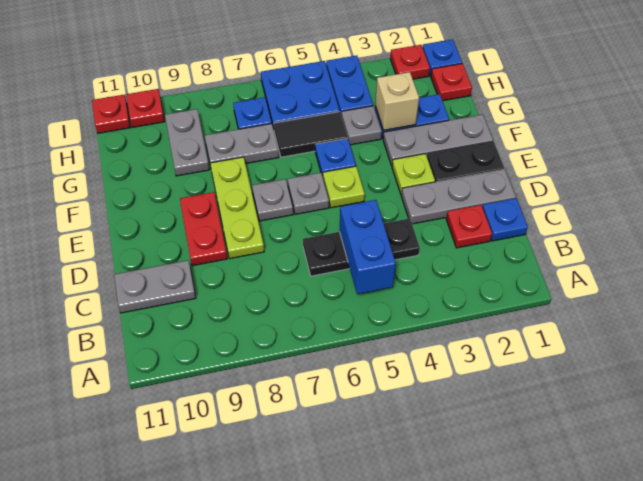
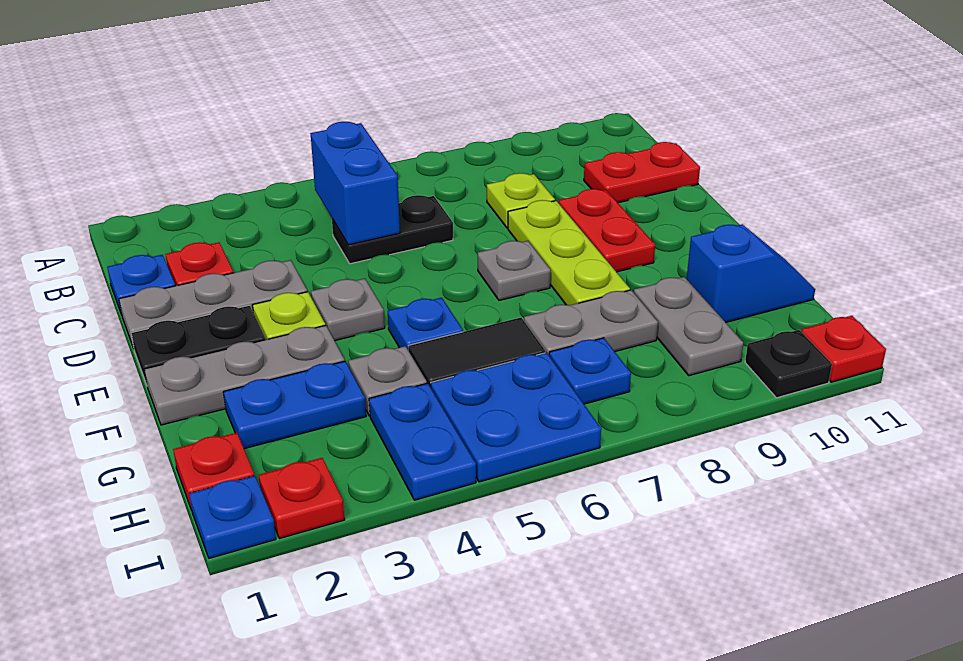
black 1x3 plate [303,218,420,276] -> black 1x2 plate [332,195,453,264]
grey 1x2 plate [114,260,196,313] -> red 1x2 plate [584,142,700,203]
lime 1x1 plate [323,166,365,208] -> lime 1x1 plate moved to [487,173,555,228]
grey 1x1 plate [288,173,329,214] -> grey 1x1 plate moved to [311,279,385,341]
tan 1x1 brick [375,72,419,130] -> none
none -> blue 1x2 slope [687,224,815,322]
red 1x1 plate [126,89,165,128] -> black 1x1 plate [745,330,832,398]

